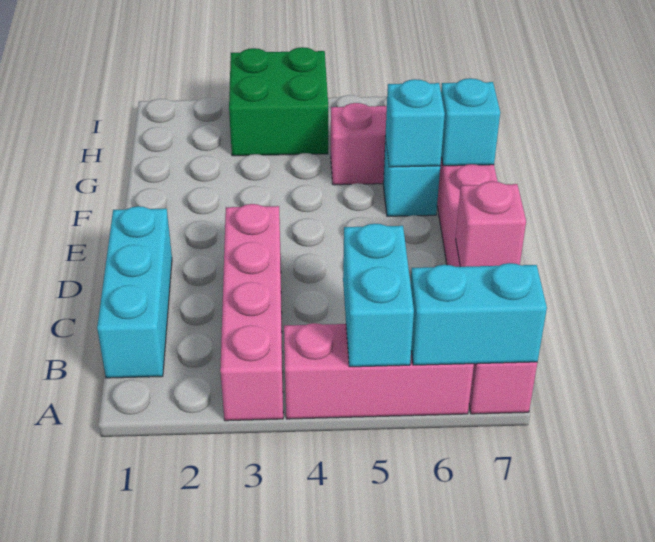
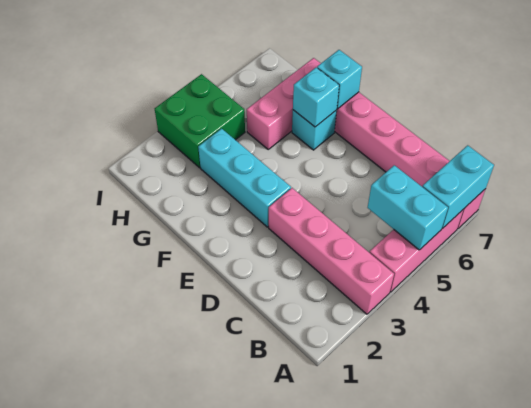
cyan 1x3 brick [97,206,172,378] -> cyan 1x3 brick moved to [198,129,291,227]
pink 1x1 brick [456,181,526,267] -> none

